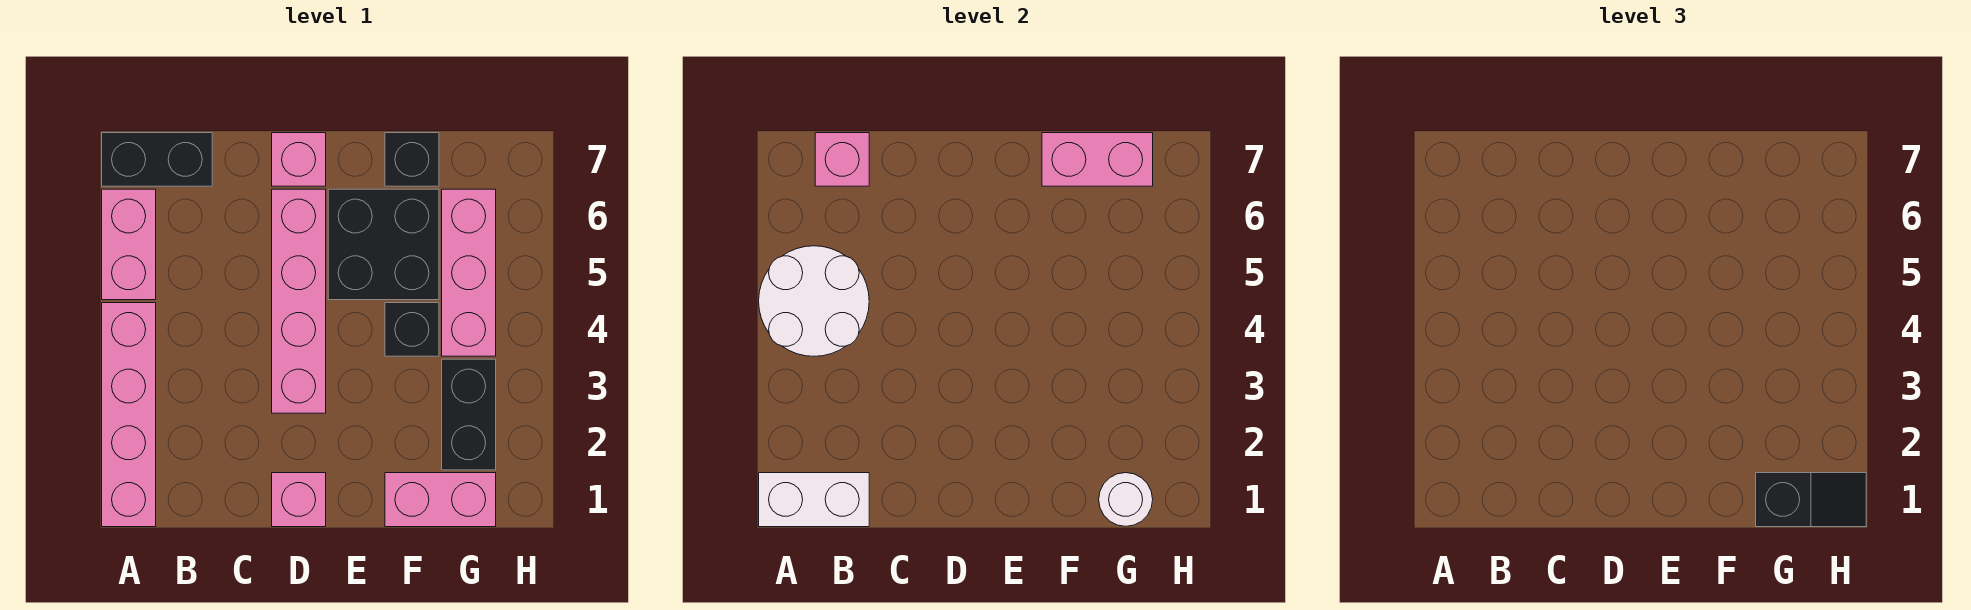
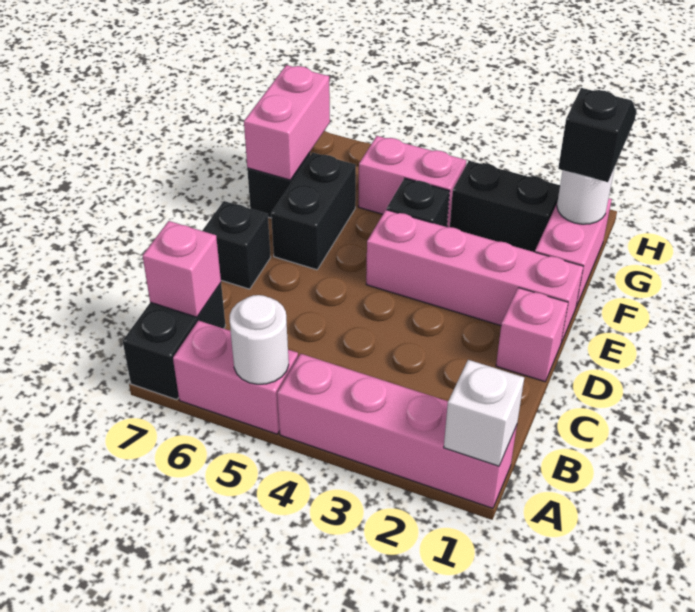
white 1x2 brick [759,473,869,527] -> white 1x1 brick [444,360,524,466]
white 2x2 round brick [759,246,869,356] -> white 1x1 round brick [230,295,289,384]
pink 1x4 brick [272,189,326,413] -> pink 1x4 brick moved to [366,210,583,343]
pink 1x1 brick [272,133,326,186] -> black 1x1 brick [202,201,271,289]
black 2x2 brick [328,189,439,300] -> black 1x2 brick [271,153,356,270]
pink 1x3 brick [442,189,496,356] -> pink 1x2 brick [358,136,466,227]

